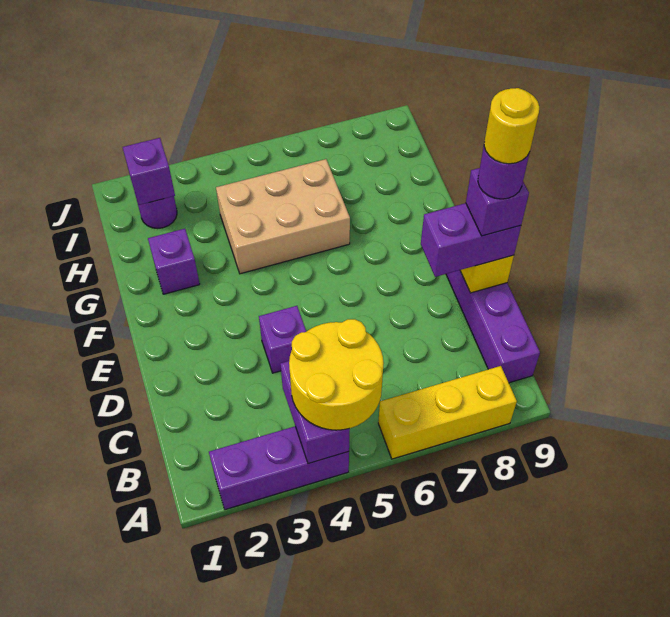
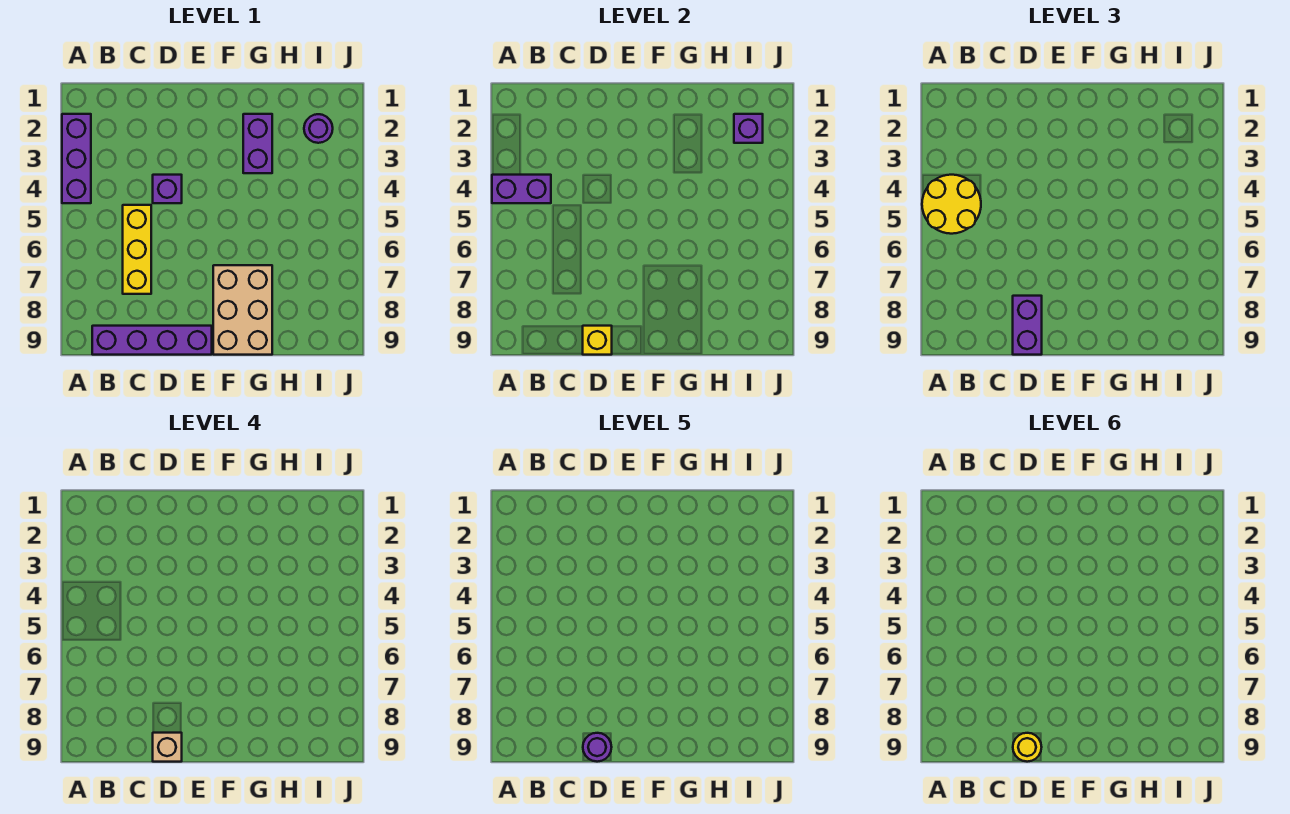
yellow 1x3 brick [378,366,517,459] -> yellow 1x3 brick moved to [123,205,151,294]
purple 1x1 brick [466,168,529,236] -> tan 1x1 brick [153,733,182,762]
purple 1x1 brick [148,229,200,294] -> purple 1x2 brick [243,114,272,173]
tan 2x3 brick [216,159,350,274] -> tan 2x3 brick moved to [213,265,272,355]

